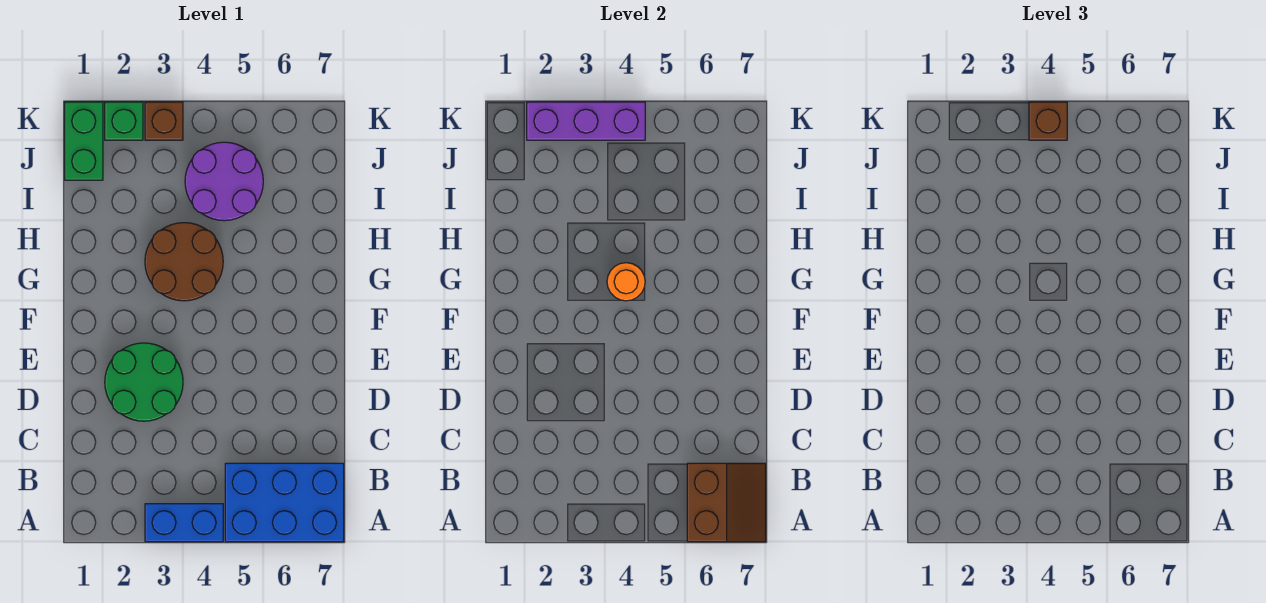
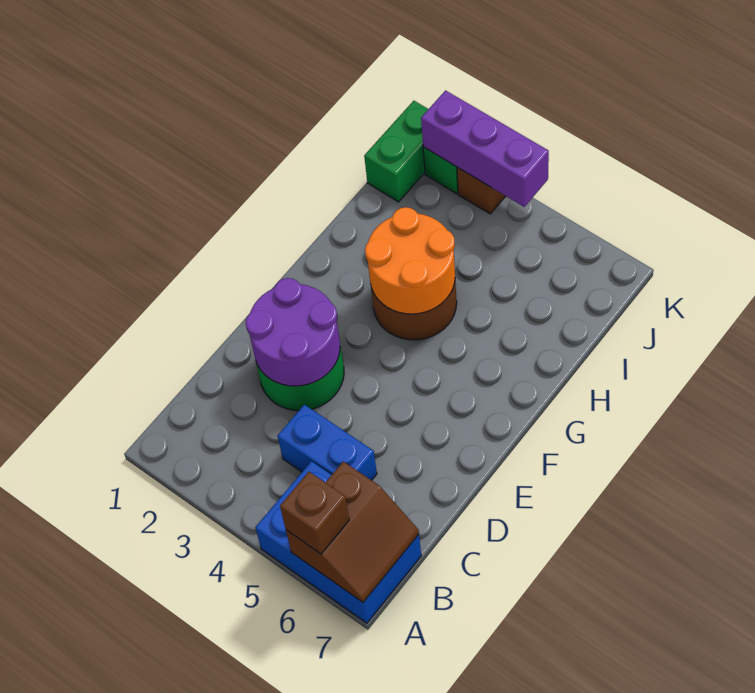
blue 1x2 brick [145,504,223,542] -> blue 1x2 brick moved to [278,405,377,480]
orange 1x1 round brick [607,263,645,301] -> orange 2x2 round brick [365,207,455,314]
purple 2x2 round brick [185,142,263,221] -> purple 2x2 round brick moved to [246,278,340,386]
brown 1x1 brick [1029,102,1067,140] -> brown 1x1 brick moved to [280,472,349,554]

